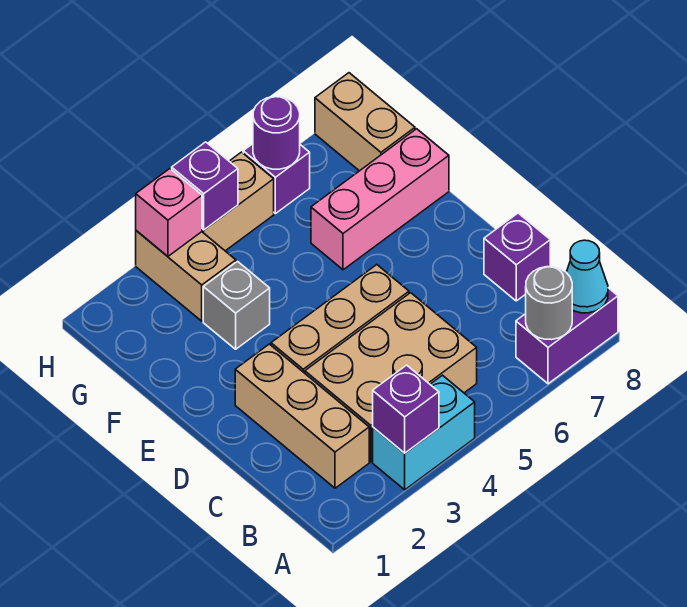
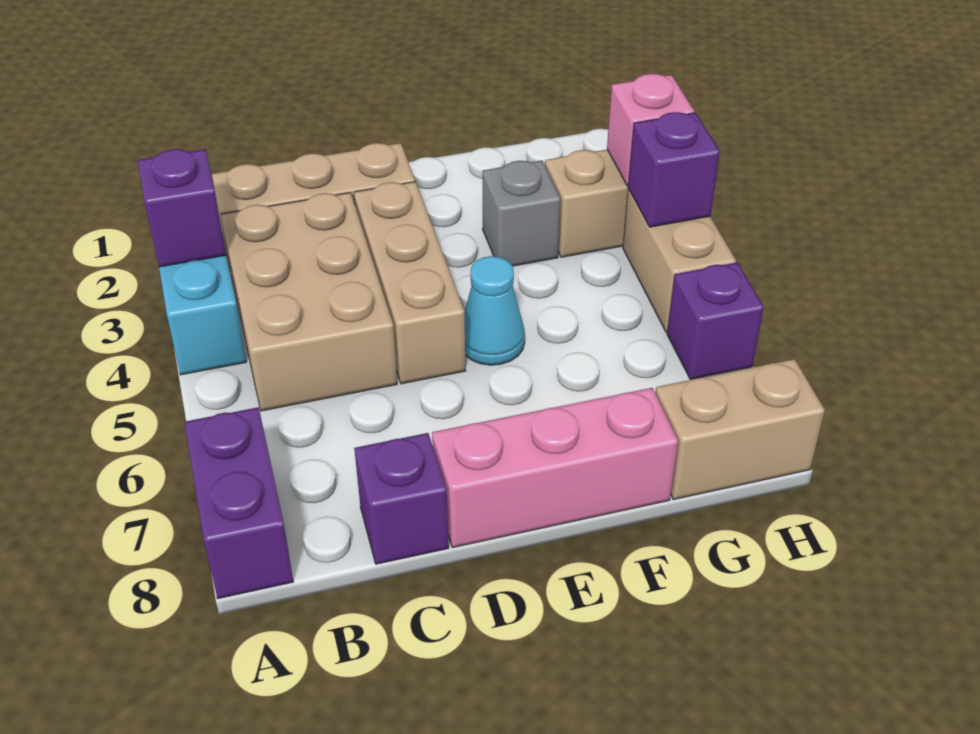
grey 1x1 round brick [526,267,572,340] -> none
cyan 1x1 cone [566,240,608,313] -> cyan 1x1 cone moved to [464,256,525,365]
pink 1x3 brick [311,129,449,270] -> pink 1x3 brick turned to [432,388,678,548]
purple 1x1 round brick [253,97,300,169] -> none

